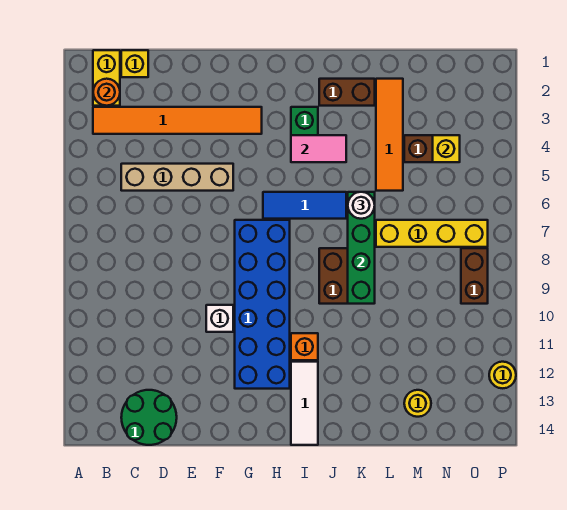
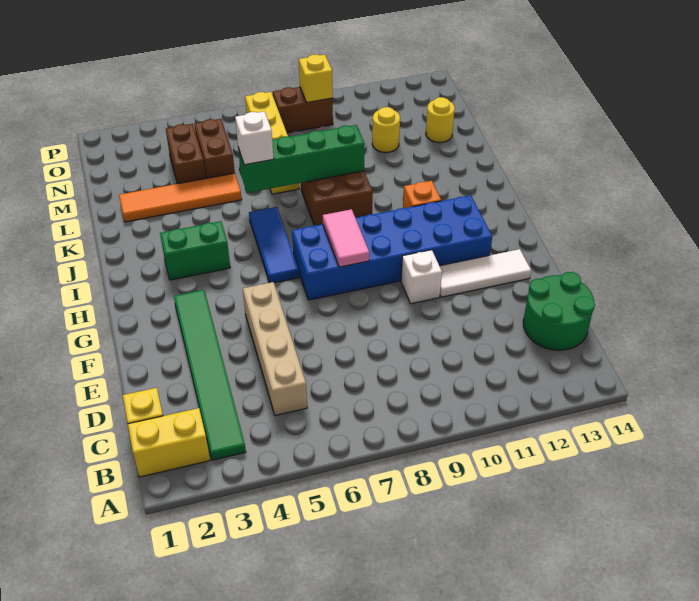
orange 1x1 round brick [93,79,120,106] -> none
orange 1x6 tile [93,107,262,134] -> green 1x6 tile [174,290,246,460]
pink 1x2 tile [291,135,346,162] -> pink 1x2 tile moved to [323,209,369,267]
white 1x3 tile [291,362,318,445] -> white 1x3 tile moved to [440,249,531,297]
brown 1x2 brick [319,79,375,106] -> brown 1x2 brick moved to [194,119,235,178]
white 1x1 round brick [348,192,375,219] -> white 1x1 brick [235,111,274,165]
yellow 1x1 brick [433,135,460,162] -> yellow 1x1 brick moved to [299,55,333,103]
yellow 1x1 round brick [489,362,516,388] -> yellow 1x1 round brick moved to [372,107,400,153]

